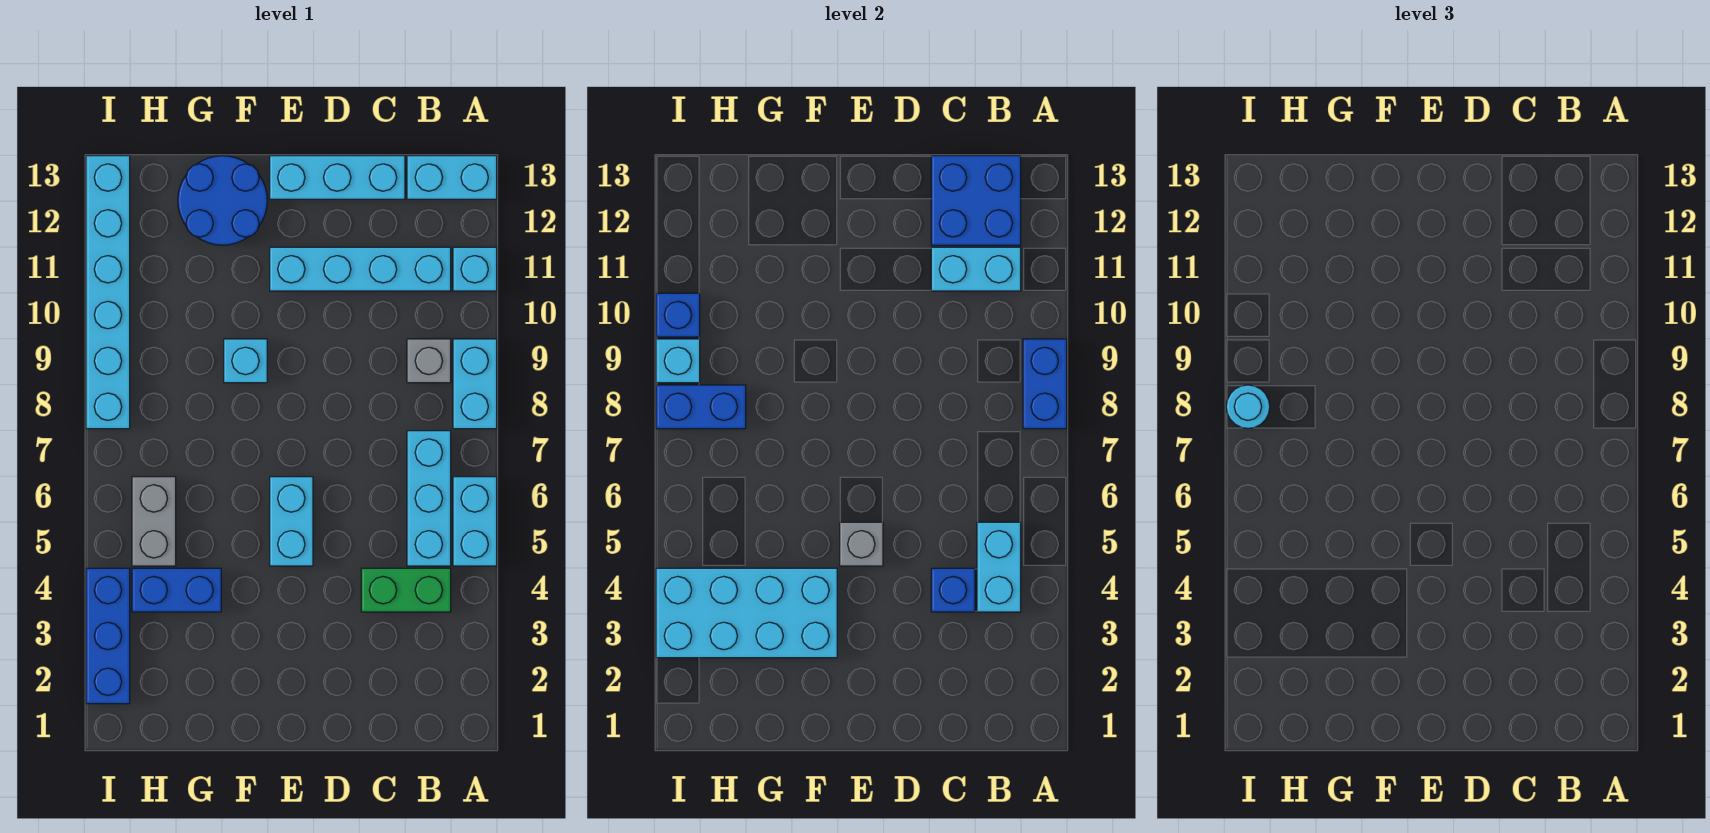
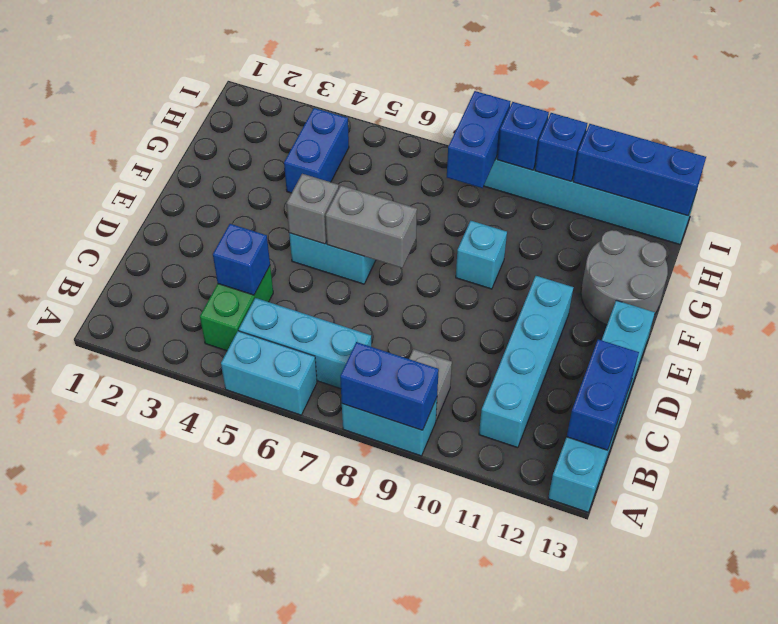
cyan 1x1 brick [453,247,497,291] -> none
cyan 1x2 brick [977,522,1021,612] -> none
cyan 1x2 brick [931,247,1021,291] -> none
blue 2x2 brick [931,156,1021,245] -> blue 1x2 brick [567,339,639,450]
cyan 2x4 brick [656,568,837,658] -> none
blue 2x2 round brick [178,156,267,245] -> grey 2x2 round brick [581,230,668,325]
grey 1x2 brick [132,477,176,566] -> grey 1x2 brick moved to [325,186,417,268]
blue 1x3 brick [86,568,130,704] -> blue 1x3 brick moved to [573,124,706,216]
cyan 1x1 round brick [1226,385,1270,429] -> none
cyan 1x1 brick [656,339,700,383] -> blue 1x1 brick [497,102,549,170]

